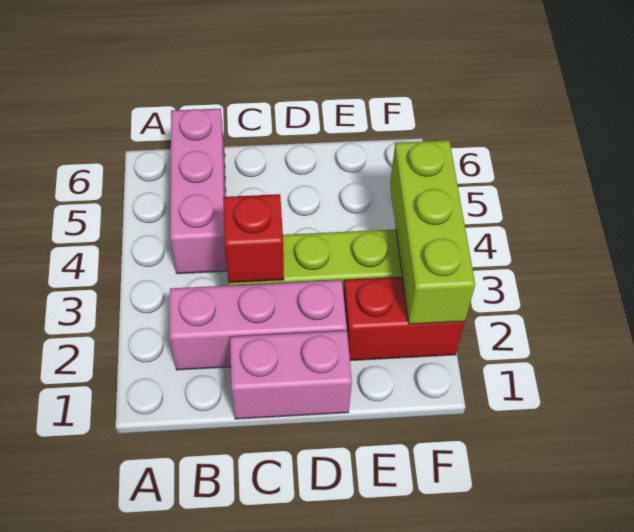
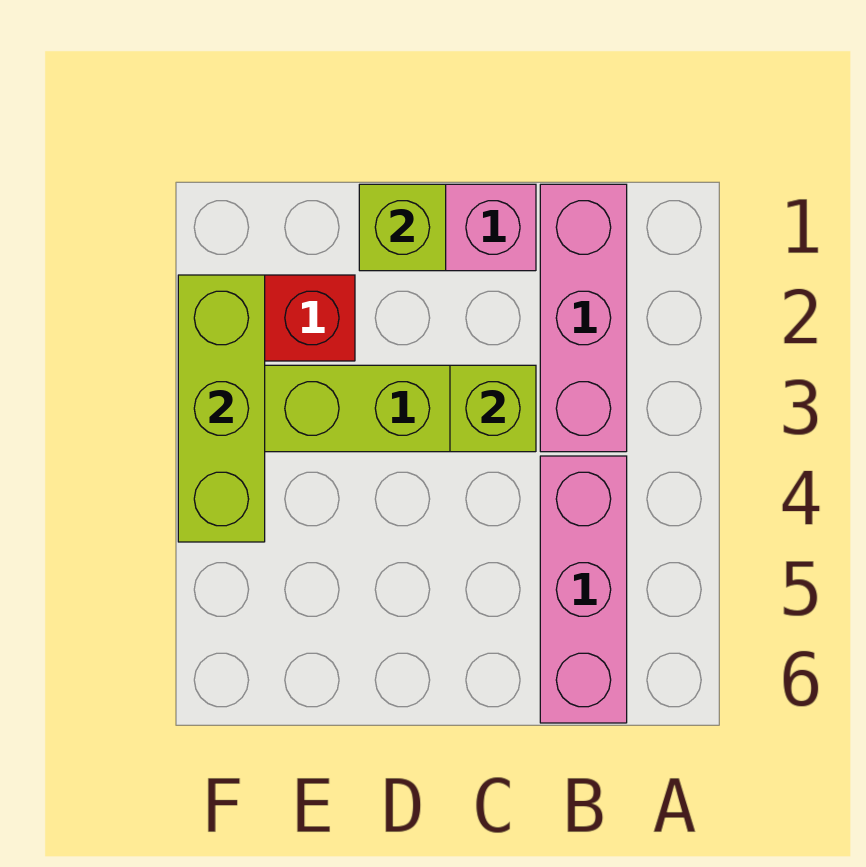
pink 1x3 brick [170,280,347,370] -> pink 1x3 brick turned to [540,184,627,452]
red 1x1 brick [223,194,284,283] -> lime 1x1 brick [450,365,536,452]
none -> lime 1x1 brick [359,184,446,271]

